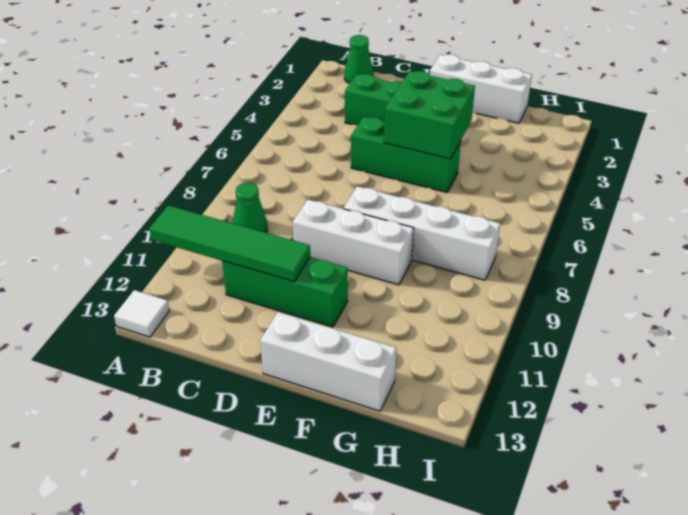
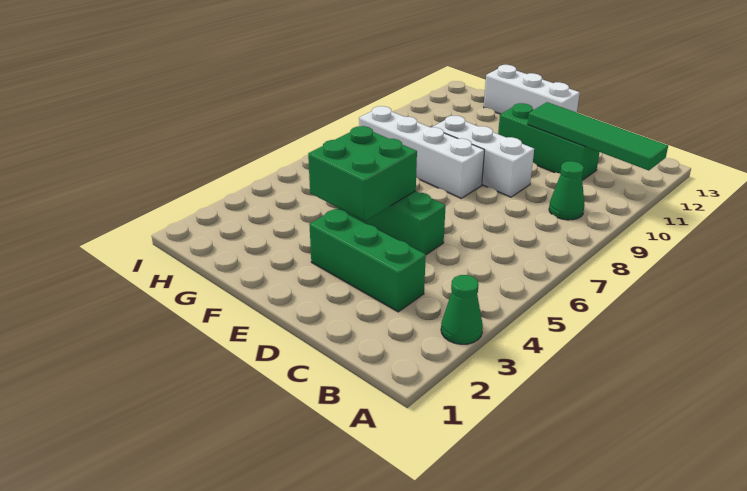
white 1x1 tile [114,290,169,337] -> none
green 1x1 cone [344,35,374,84] -> green 1x1 cone moved to [441,275,483,344]
white 1x3 brick [430,54,532,123] -> none

